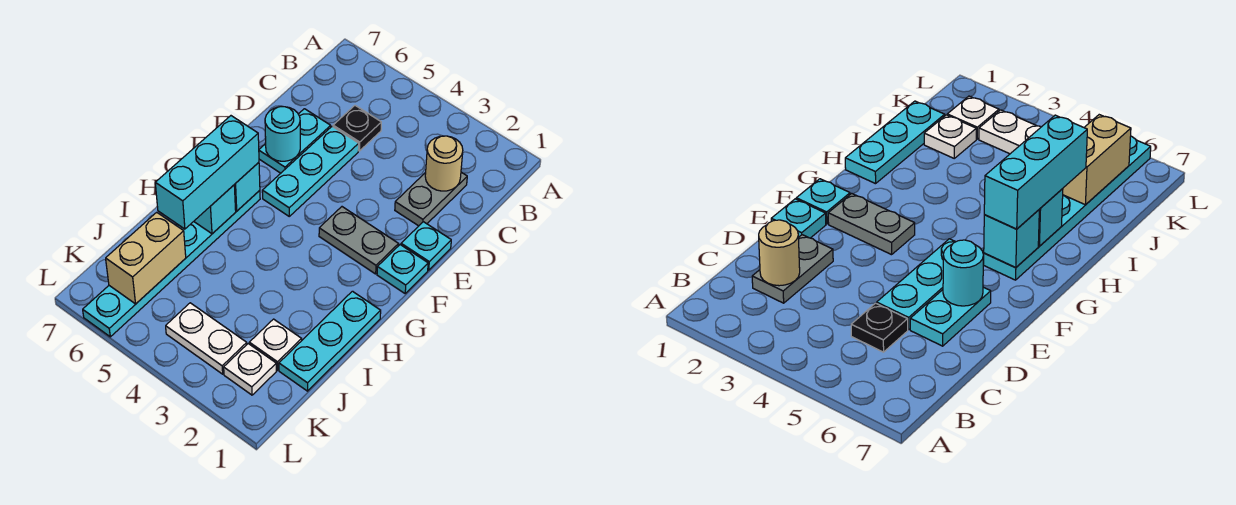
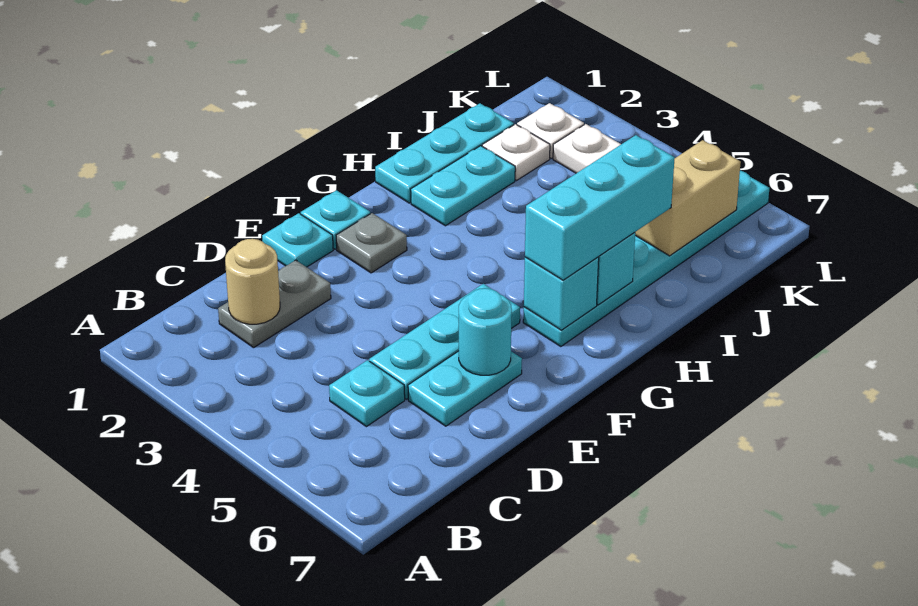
black 1x1 plate [333,106,381,151] -> cyan 1x1 plate [329,360,405,427]
grey 1x2 plate [319,207,399,274] -> grey 1x1 plate [336,213,407,273]
none -> cyan 1x2 plate [411,146,515,226]

